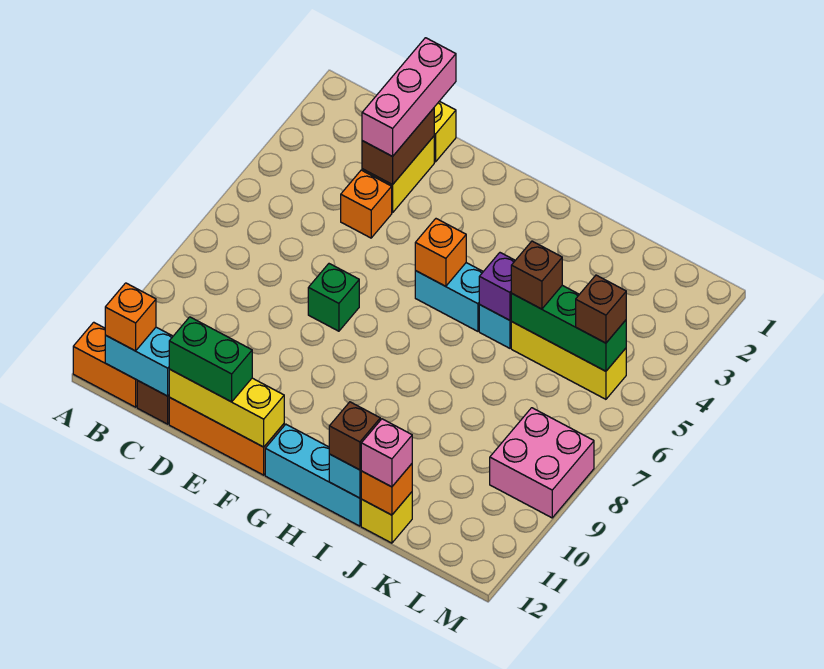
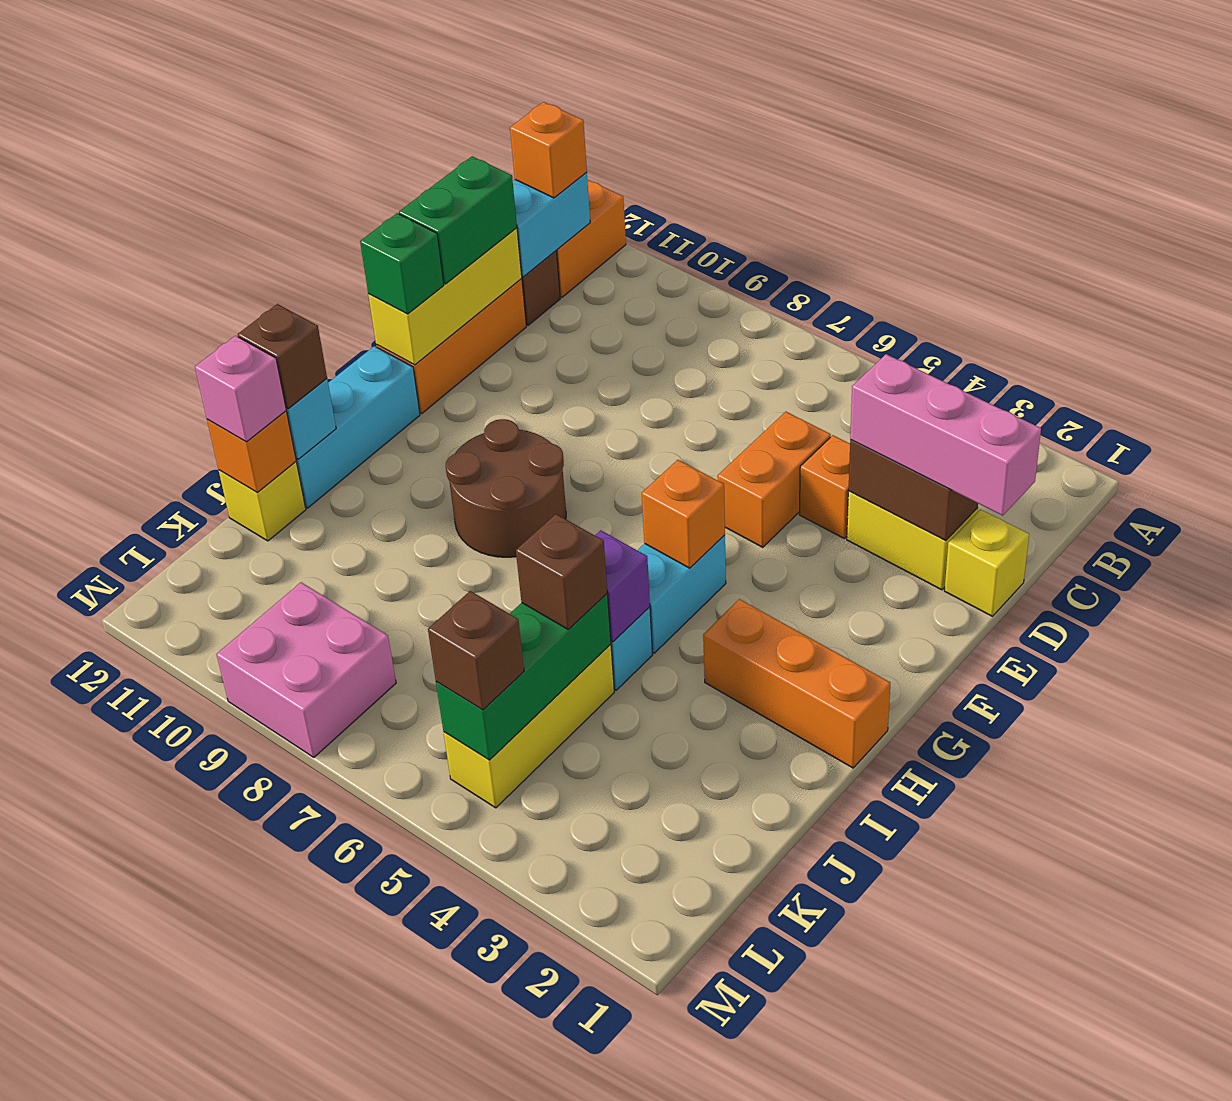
none -> orange 1x2 brick [718,412,831,547]
green 1x1 brick [308,264,359,331] -> green 1x1 brick moved to [360,213,444,314]
none -> brown 2x2 round brick [446,419,566,557]
none -> orange 1x3 brick [703,599,890,768]

